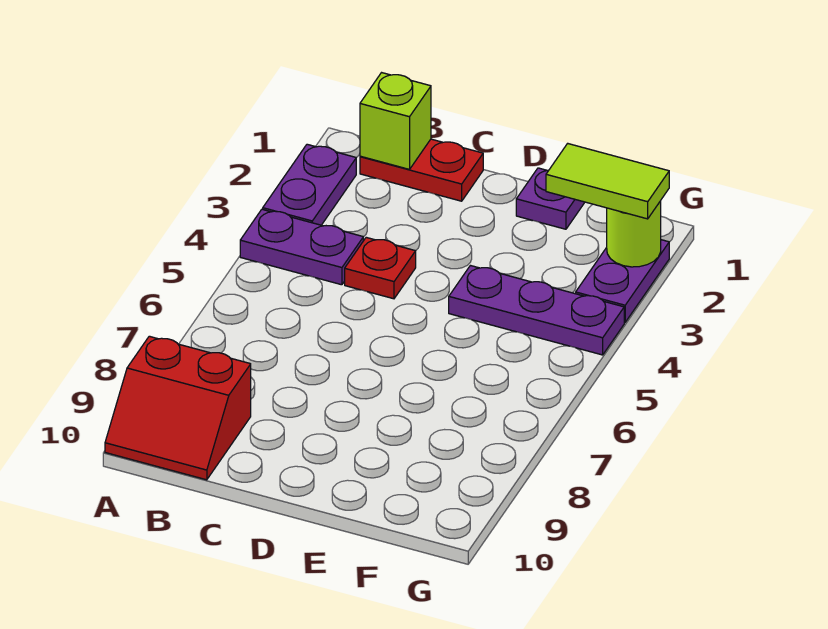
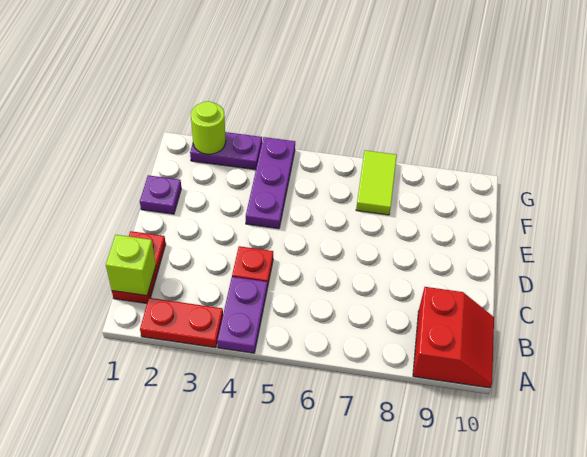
purple 1x2 plate [263,144,356,225] -> red 1x2 plate [140,298,223,348]
lime 1x2 tile [546,143,669,219] -> lime 1x2 tile moved to [356,150,397,215]

